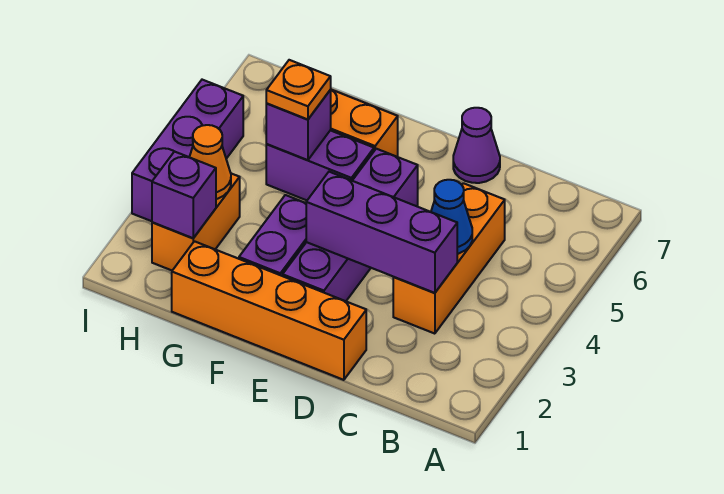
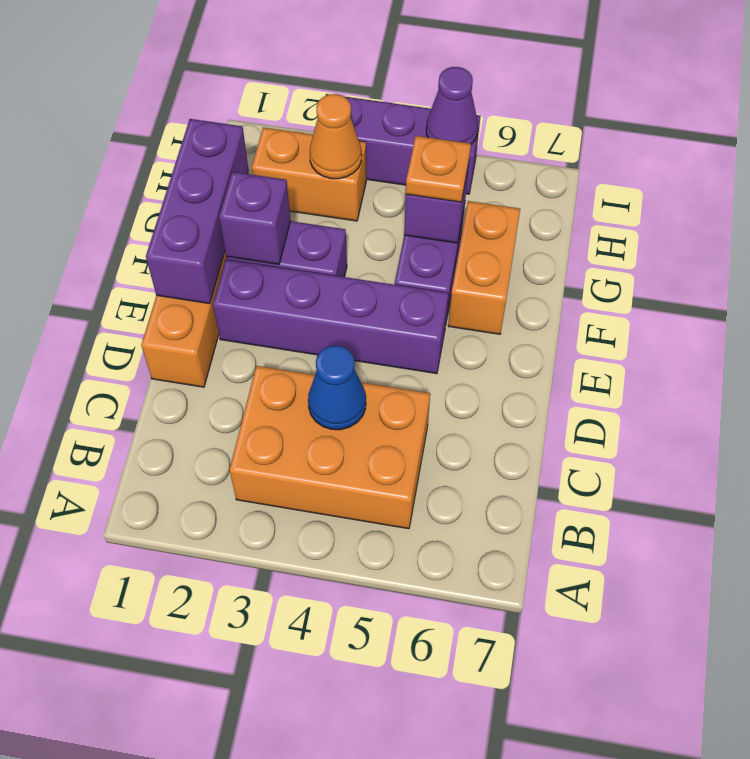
orange 1x3 brick [393,183,505,334] -> orange 2x3 brick [229,366,430,529]
purple 1x3 brick [306,172,457,293] -> purple 1x3 brick moved to [146,119,248,304]
purple 1x1 cone [453,108,500,183] -> purple 1x1 cone moved to [426,67,478,144]
purple 1x1 brick [152,151,216,238] -> purple 1x1 brick moved to [219,172,291,264]

